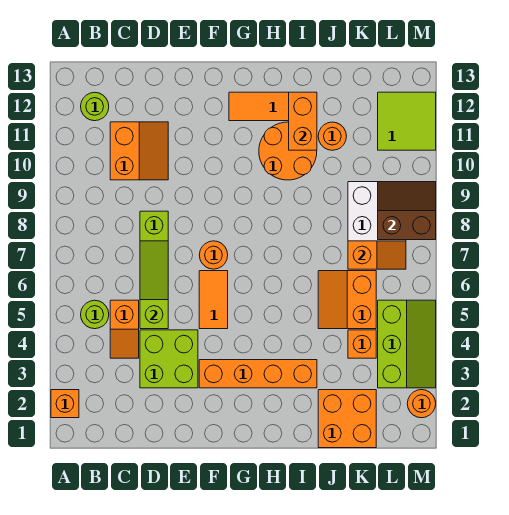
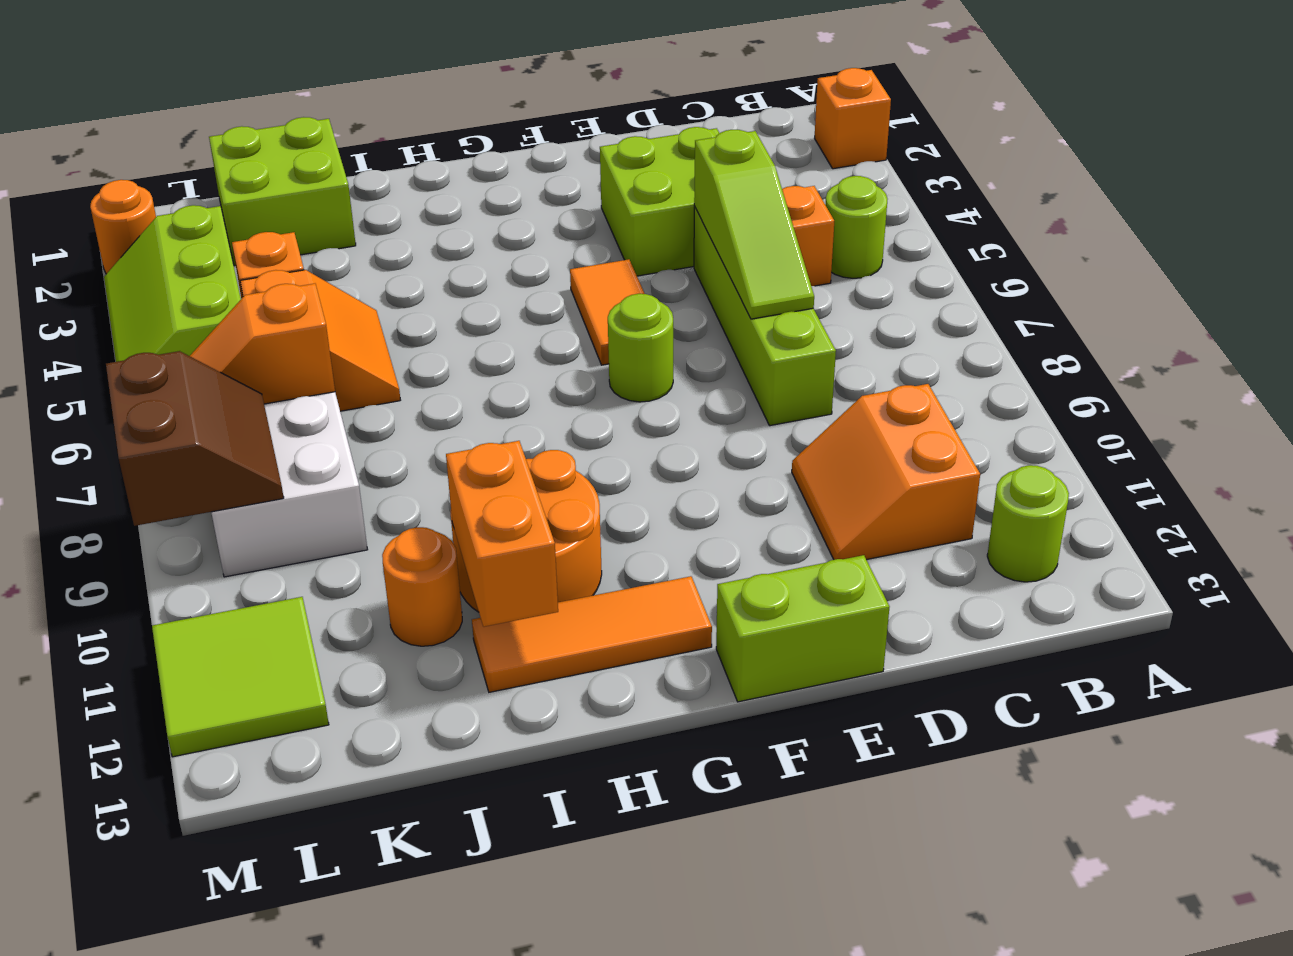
none -> lime 1x2 brick [716,555,889,702]
orange 1x4 brick [199,360,317,388] -> none
orange 1x1 round brick [199,241,228,269] -> lime 1x1 round brick [608,294,673,402]
orange 2x2 brick [318,390,376,448] -> lime 2x2 brick [209,117,356,266]
brown 2x2 slope [378,182,436,240] -> brown 2x2 slope turned to [106,351,284,526]

